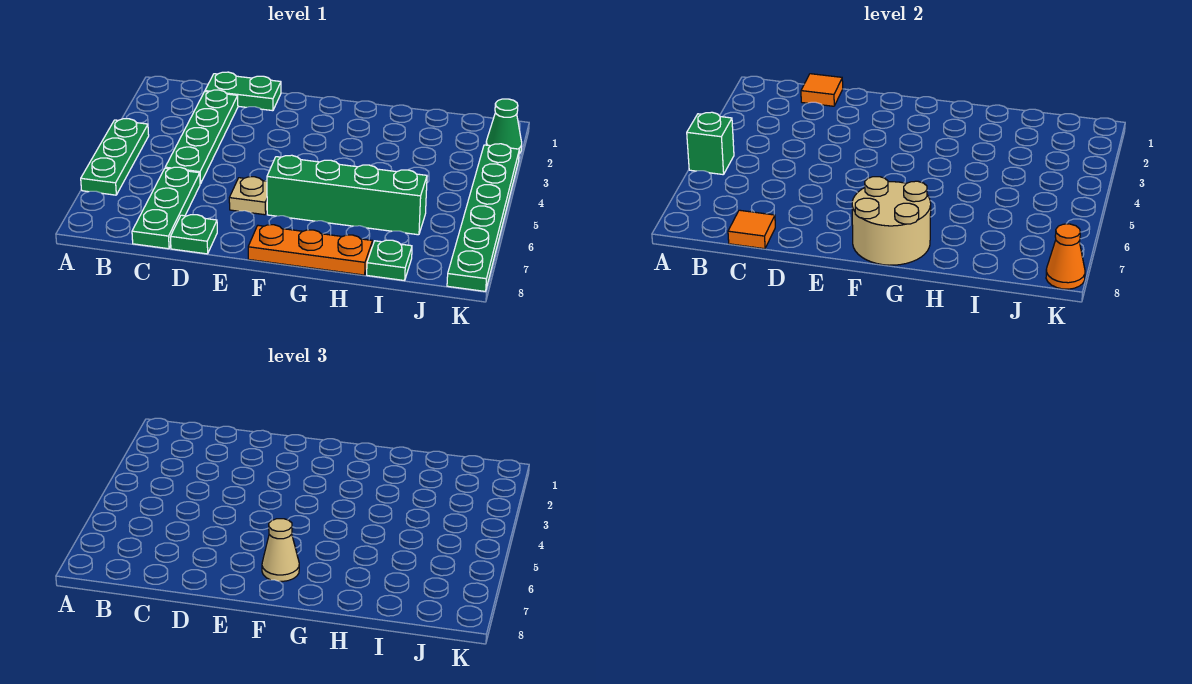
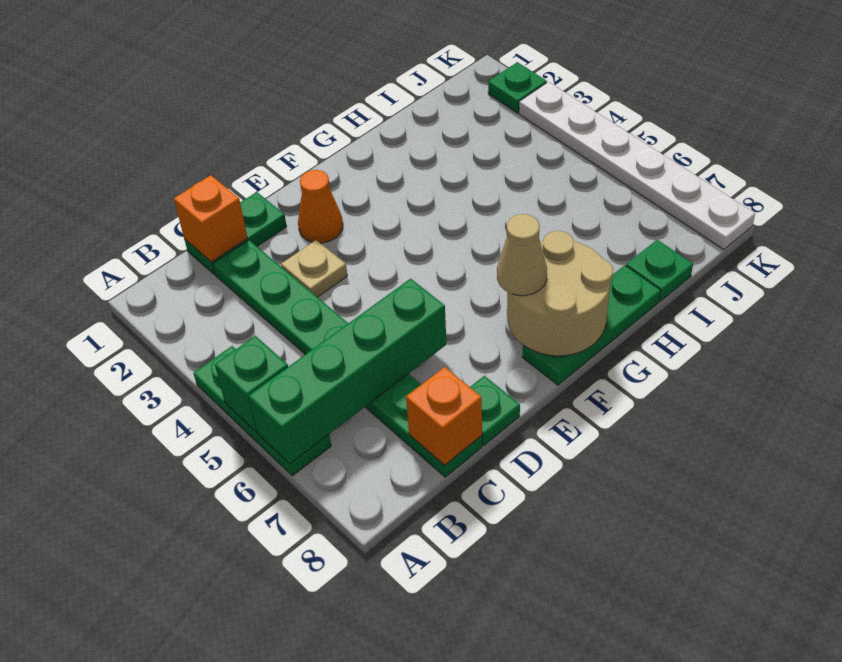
orange 1x1 tile [801,74,843,106] -> orange 1x1 brick [174,175,247,262]
orange 1x1 tile [728,210,775,249] -> orange 1x1 brick [406,367,482,465]
tan 1x1 plate [229,177,267,215] -> tan 1x1 plate moved to [281,240,347,297]
green 1x4 brick [267,155,427,235] -> green 1x4 brick moved to [249,279,446,464]
orange 1x3 plate [248,225,373,275] -> green 1x3 plate [522,265,661,385]
green 1x1 cone [486,99,522,154] -> green 1x1 plate [488,62,547,113]
green 1x6 plate [447,144,519,291] -> white 1x6 plate [519,82,755,249]
orange 1x1 cone [1046,224,1085,289] -> orange 1x1 cone moved to [298,170,343,243]

